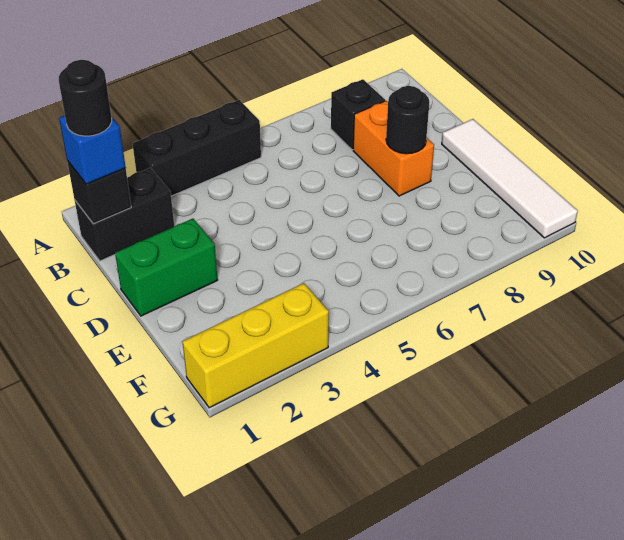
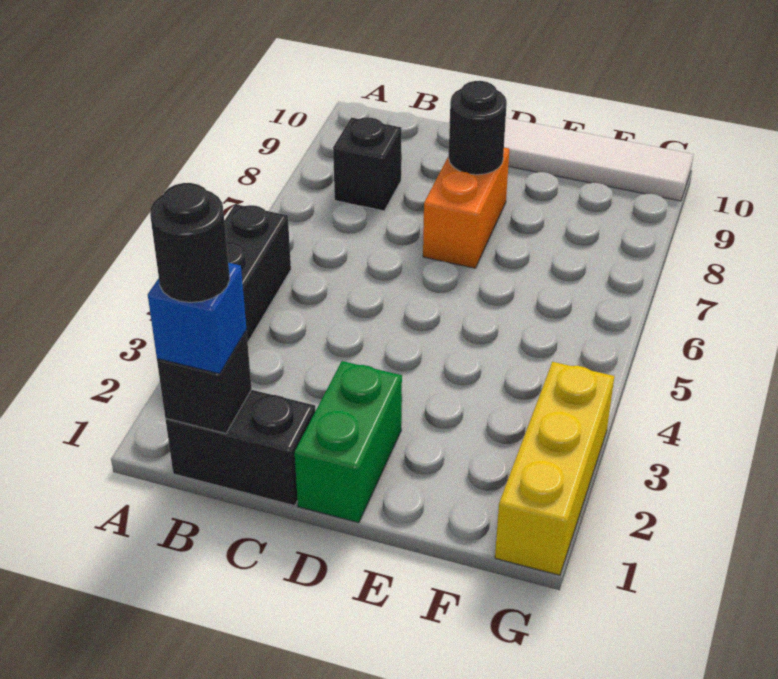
black 1x2 brick [75,168,174,261] -> black 1x2 brick turned to [166,390,315,506]
orange 1x2 brick [353,101,434,196] -> orange 1x2 brick turned to [423,148,509,268]

